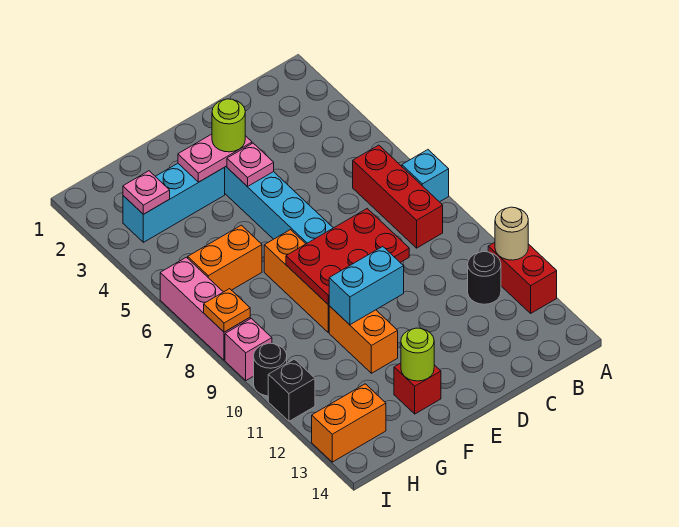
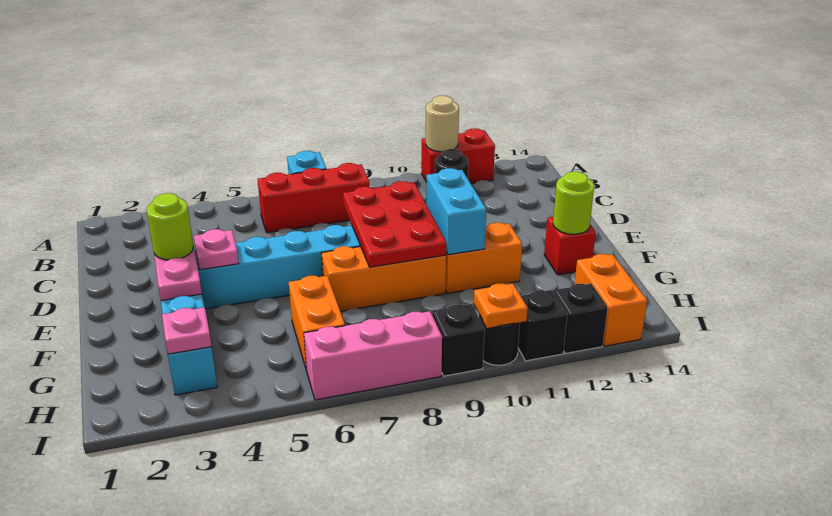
orange 1x1 plate [204,289,250,332] -> orange 1x1 plate moved to [474,283,528,328]
pink 1x1 brick [225,318,272,380] -> black 1x1 brick [432,304,485,376]
none -> black 1x1 brick [554,284,608,354]

